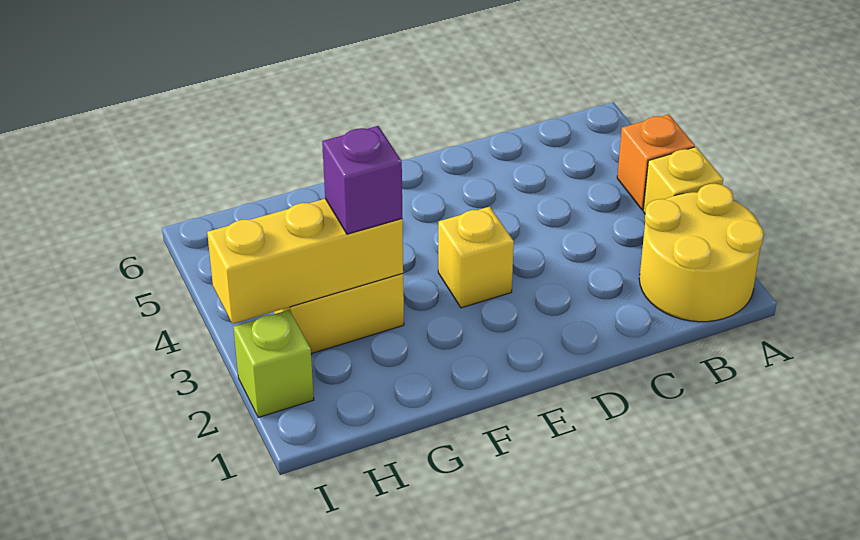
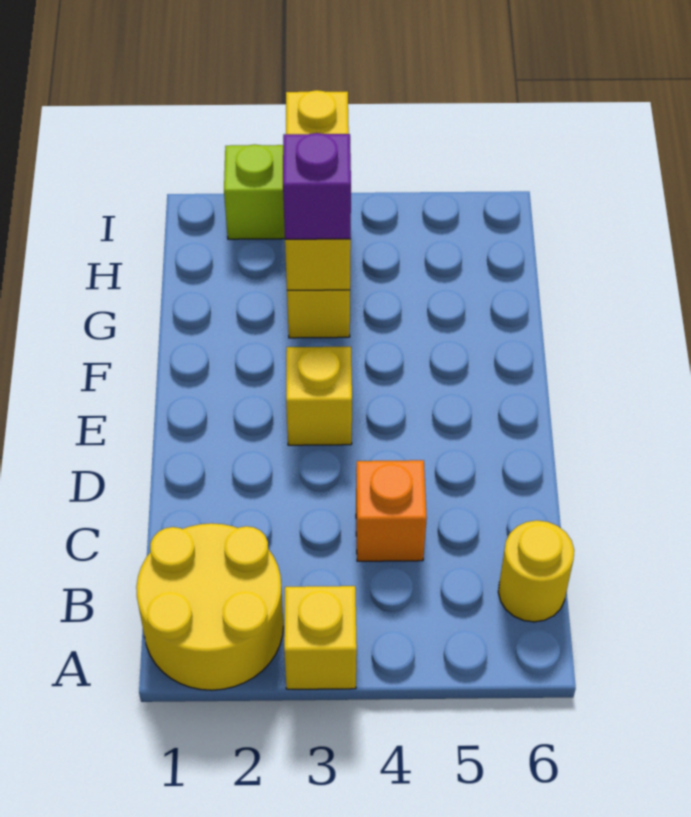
orange 1x1 brick [617,114,695,210] -> orange 1x1 brick moved to [356,460,427,561]
none -> yellow 1x1 round brick [498,520,574,622]

